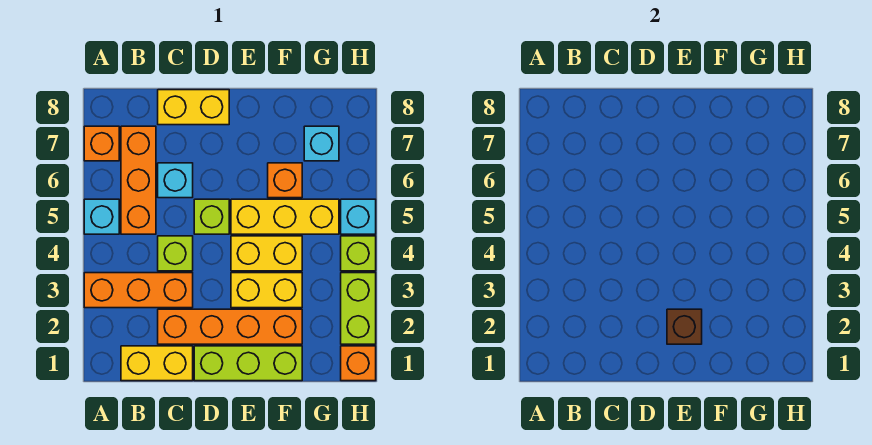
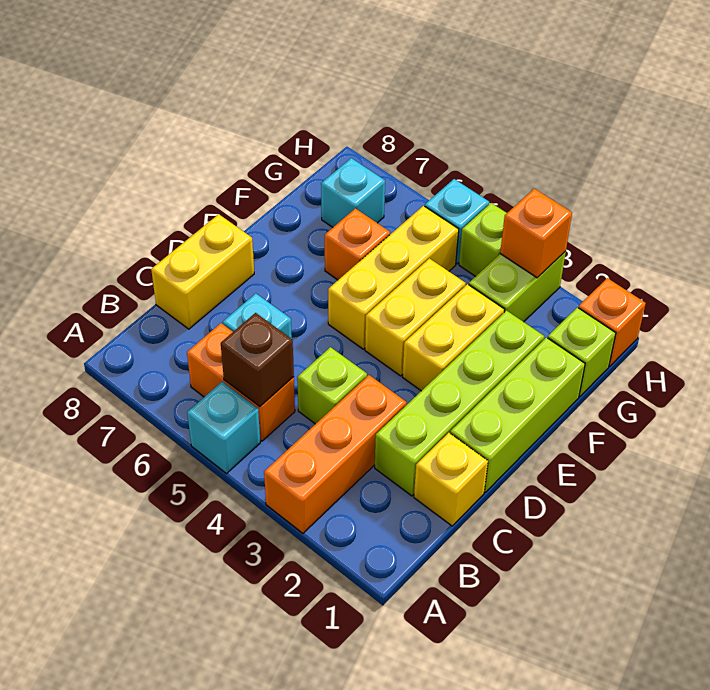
orange 1x1 brick [84,126,119,161] -> orange 1x1 brick moved to [500,189,572,278]
yellow 1x2 brick [121,346,193,381] -> yellow 1x1 brick [414,433,488,526]
orange 1x3 brick [121,126,156,234] -> orange 1x2 brick [187,323,295,441]
orange 1x4 brick [158,309,302,344] -> lime 1x4 brick [375,311,544,496]
lime 1x1 brick [194,199,229,234] -> lime 1x1 brick moved to [548,307,616,397]
brown 1x1 brick [667,309,702,344] -> brown 1x1 brick moved to [221,313,294,407]
lime 1x2 brick [341,273,376,344] -> lime 1x2 brick turned to [469,251,566,322]

